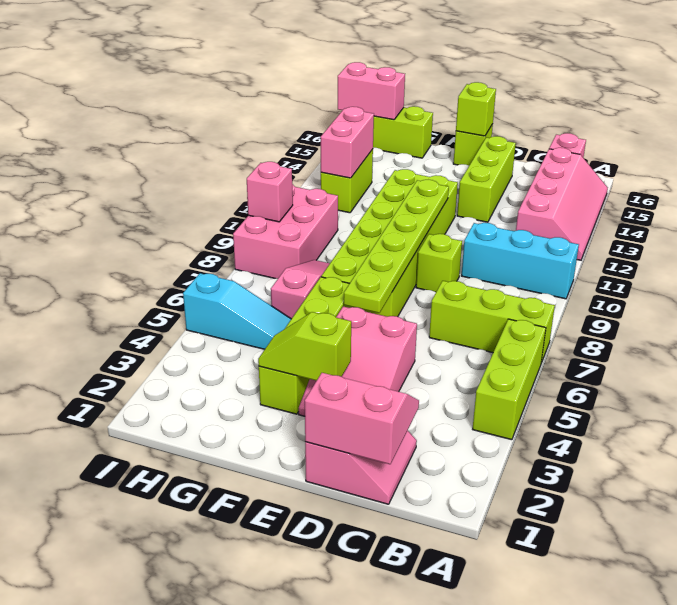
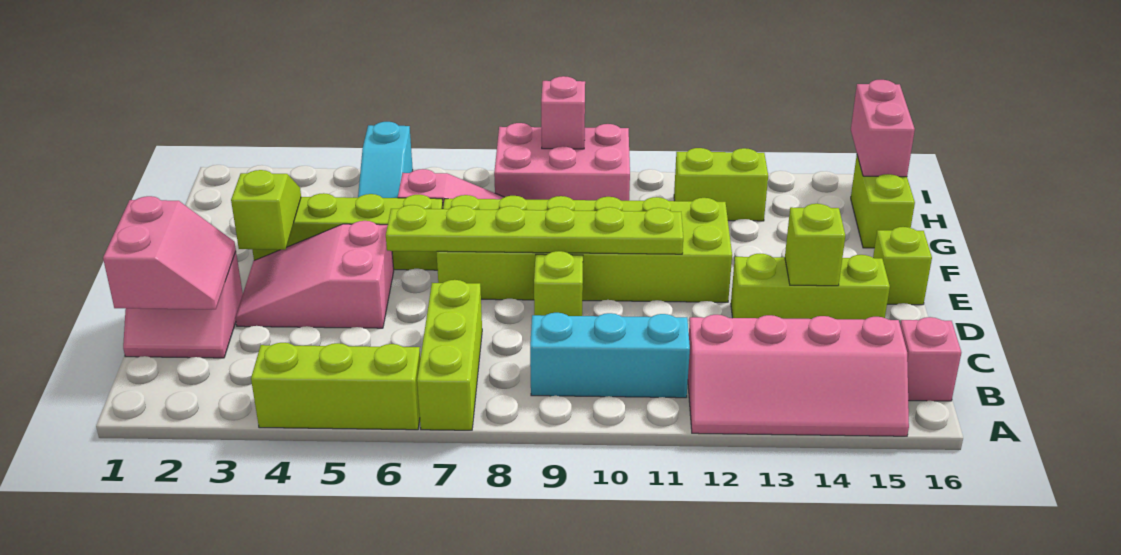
cyan 1x3 brick [461,223,579,299] -> cyan 1x3 brick turned to [530,313,690,398]
lime 1x1 brick [456,82,496,136] -> lime 1x1 brick moved to [785,204,845,286]
pink 1x2 brick [321,107,374,178] -> none

